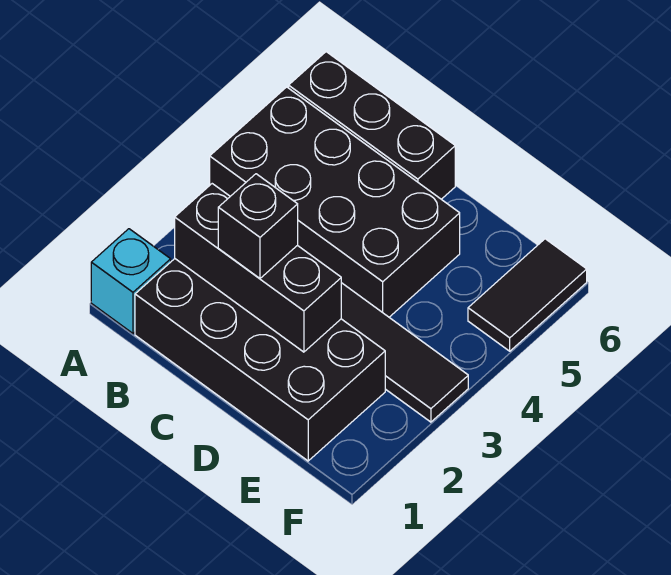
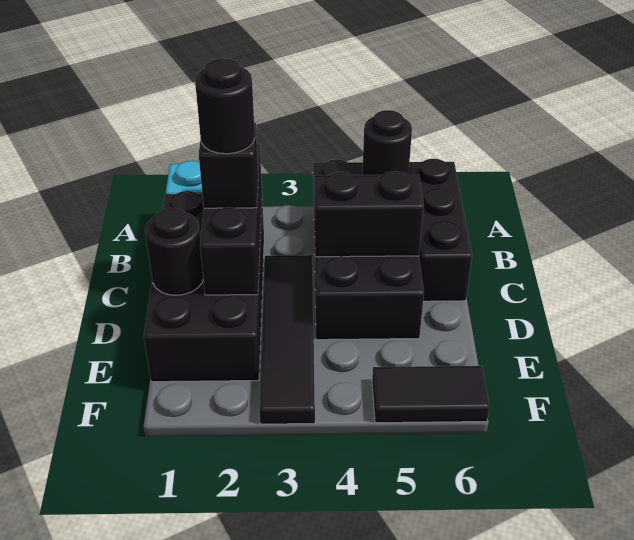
none -> black 1x1 round brick [362,110,412,175]
none -> black 1x1 round brick [195,59,255,154]
none -> black 1x2 brick [315,171,424,257]
none -> black 1x1 round brick [145,208,203,295]

